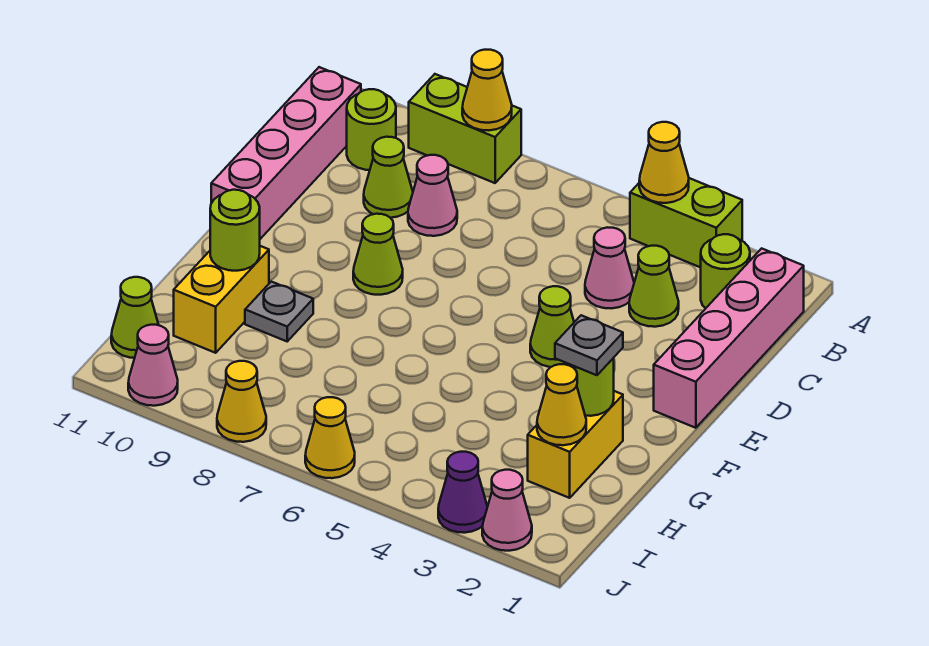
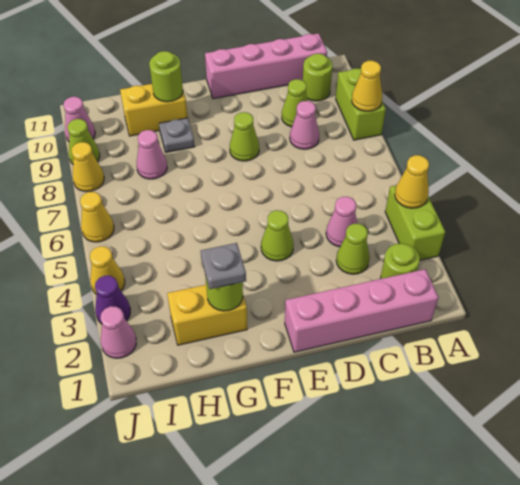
yellow 1x1 cone [537,364,586,445] -> yellow 1x1 cone moved to [90,246,125,294]
none -> pink 1x1 cone [137,130,167,179]
lime 1x1 cone [111,277,159,358] -> lime 1x1 cone moved to [67,119,100,164]

